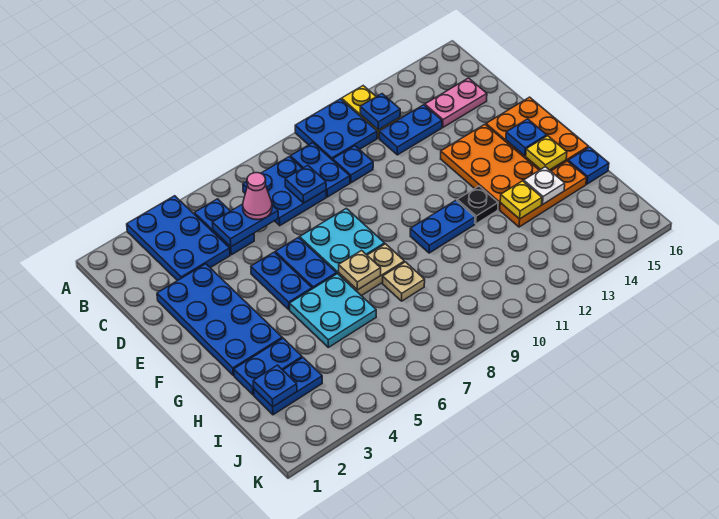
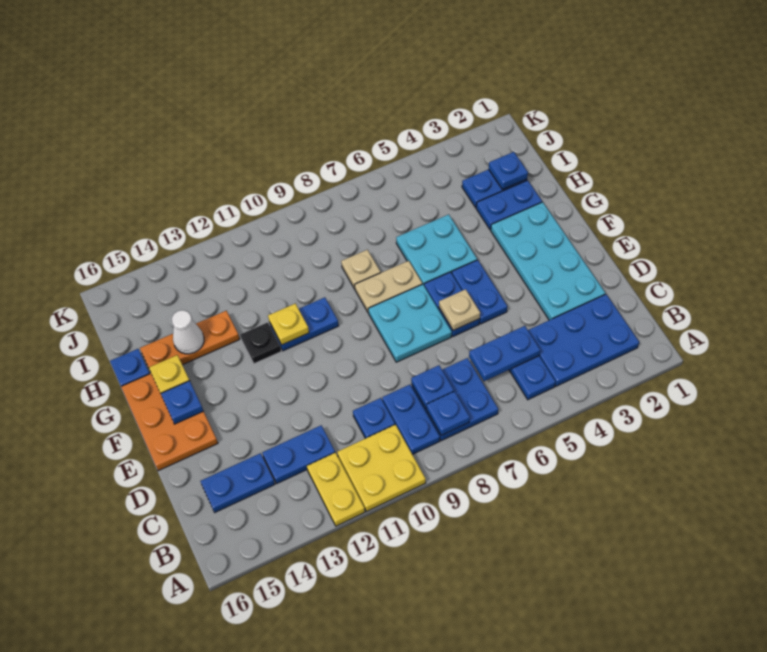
blue 2x3 plate [127,196,230,281] -> blue 2x3 plate turned to [528,294,639,386]
blue 2x2 plate [295,99,377,160] -> yellow 2x2 plate [337,425,426,512]
blue 1x1 plate [360,94,400,130] -> blue 1x1 plate moved to [427,391,470,435]
pink 1x1 cone [243,173,272,220] -> none
pink 1x2 plate [425,78,487,127] -> blue 1x2 plate [200,453,275,512]
blue 2x4 plate [157,264,282,375] -> cyan 2x4 plate [491,202,605,320]
orange 2x3 plate [441,124,539,209] -> none
tan 1x1 plate [339,251,381,290] -> tan 1x1 plate moved to [439,289,480,331]
yellow 1x1 plate [500,181,542,219] -> yellow 1x1 plate moved to [268,303,309,345]
white 1x1 plate [524,167,565,204] -> white 1x1 cone [172,310,204,354]

